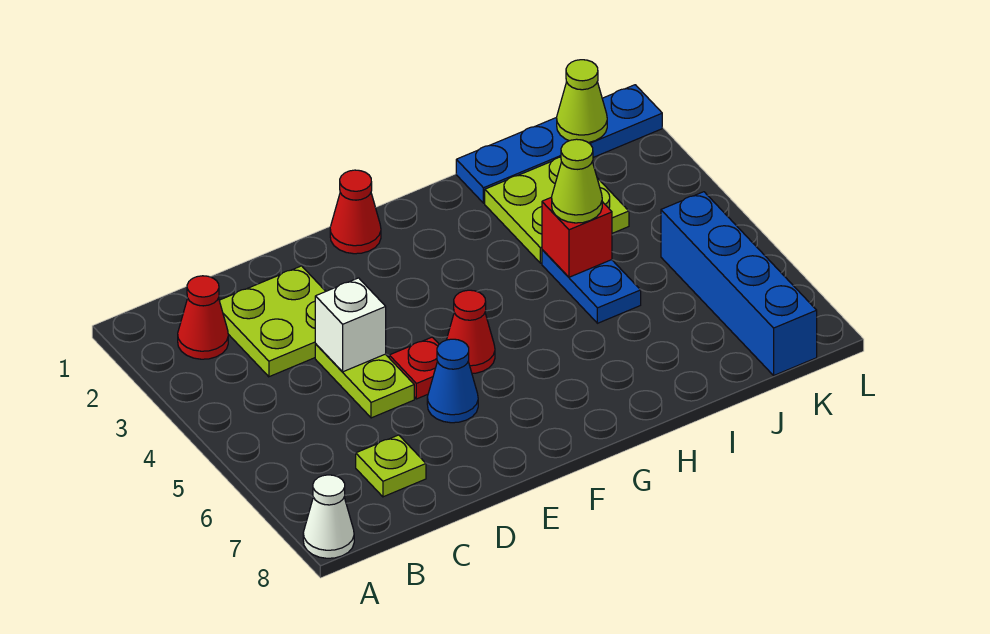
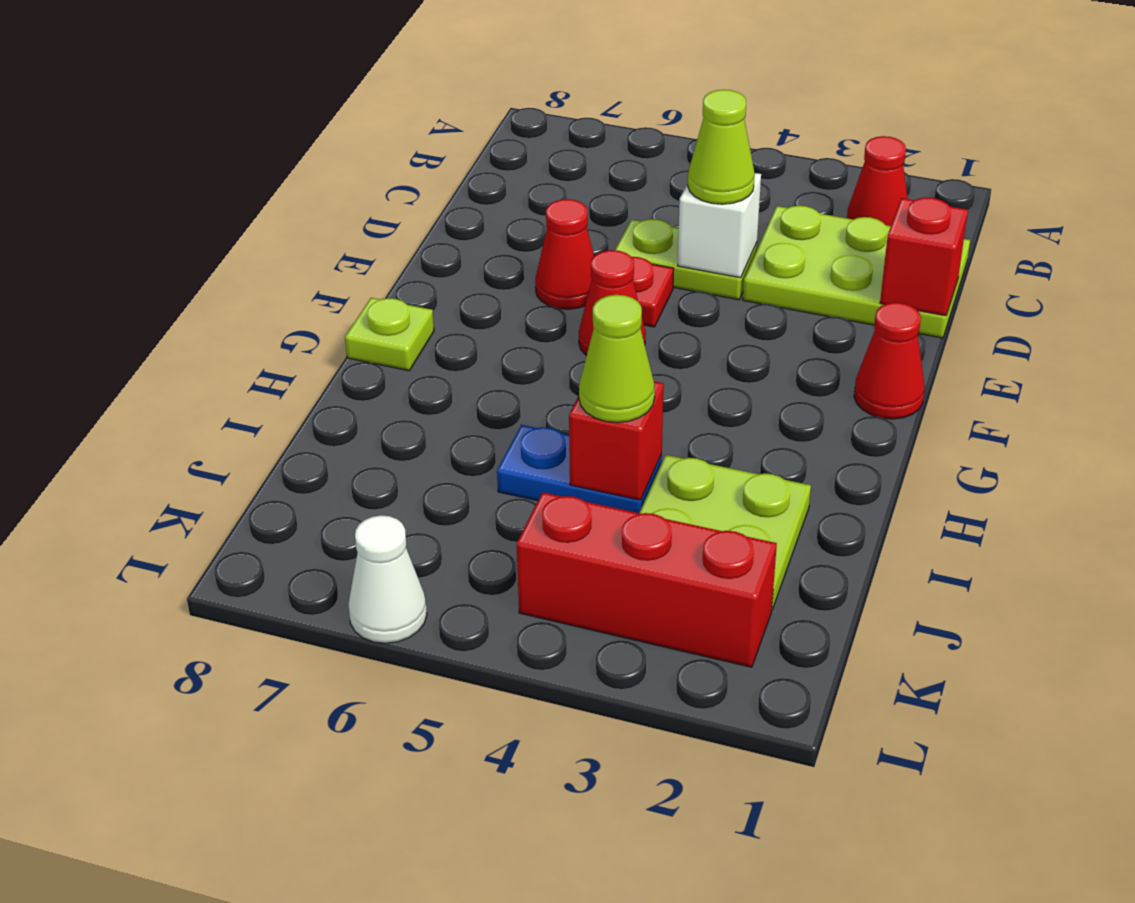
white 1x1 cone [303,475,354,558] -> white 1x1 cone moved to [348,515,427,643]
lime 2x2 plate [219,266,326,377] -> lime 2x3 plate [743,206,970,338]
lime 1x1 plate [356,435,426,497] -> lime 1x1 plate moved to [345,298,434,371]
none -> red 1x1 brick [880,197,968,316]
blue 1x1 cone [427,339,478,423] -> red 1x1 cone [535,199,594,309]
blue 1x4 plate [456,85,662,203] -> none
lime 1x1 cone [557,60,607,143] -> lime 1x1 cone moved to [688,90,755,204]
none -> red 1x3 brick [516,492,777,667]
blue 1x4 brick [661,192,817,375] -> none

